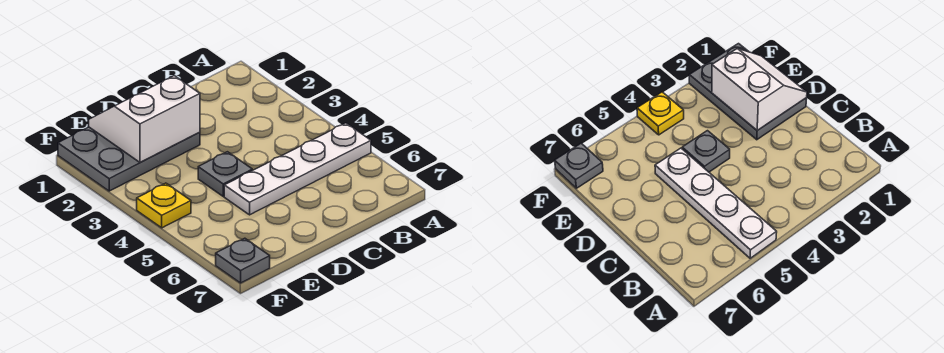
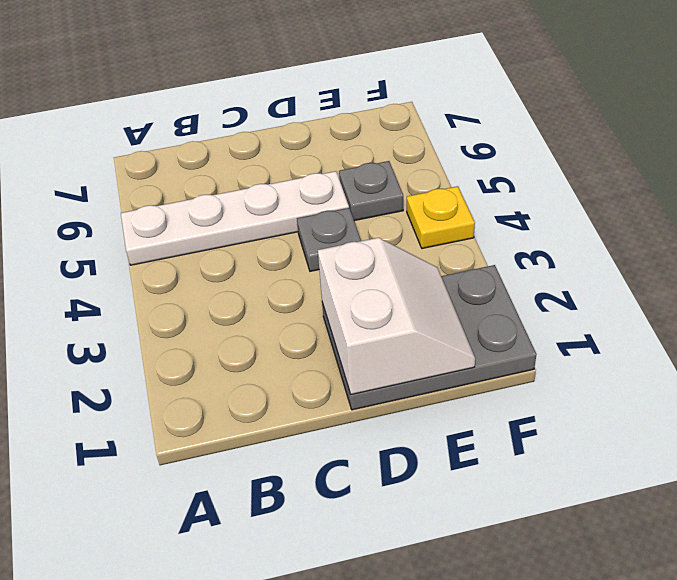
white 2x2 slope [89,76,200,162] -> white 2x2 slope turned to [318,238,475,394]
grey 1x1 plate [216,238,270,283] -> grey 1x1 plate moved to [339,161,403,221]

